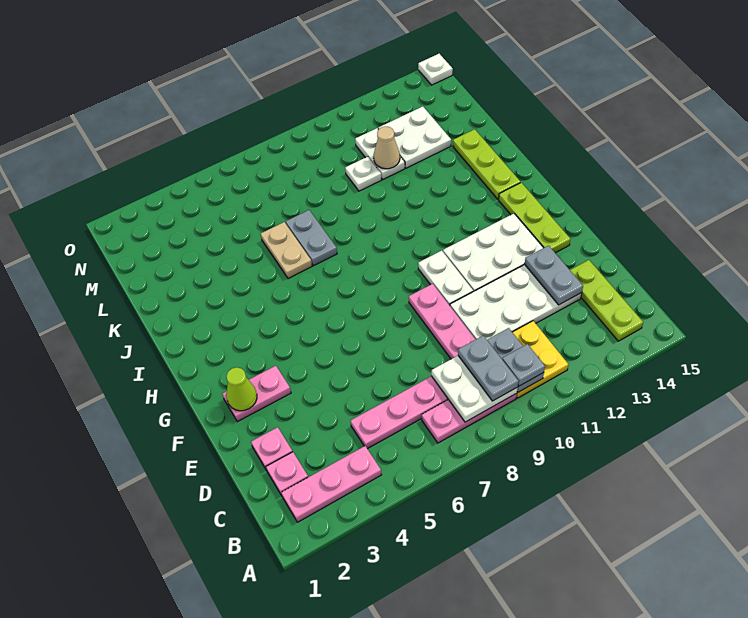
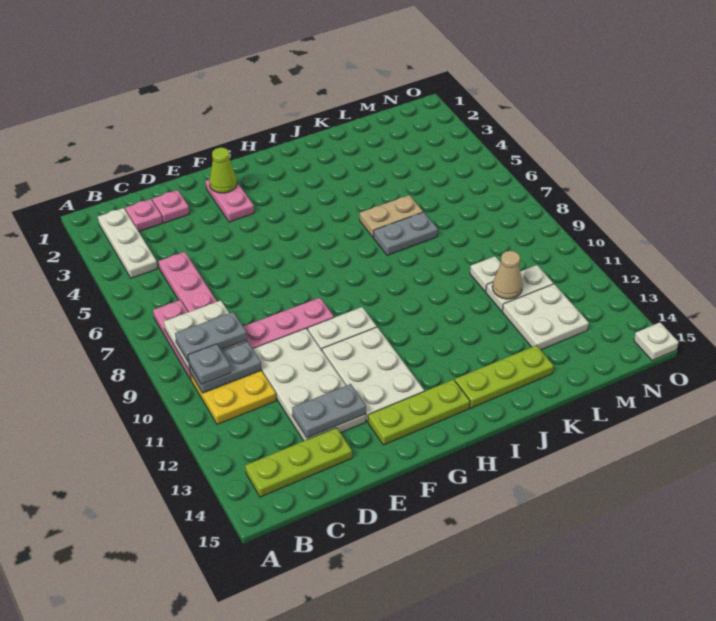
pink 1x3 plate [281,446,382,522] -> white 1x3 plate [98,208,158,278]

